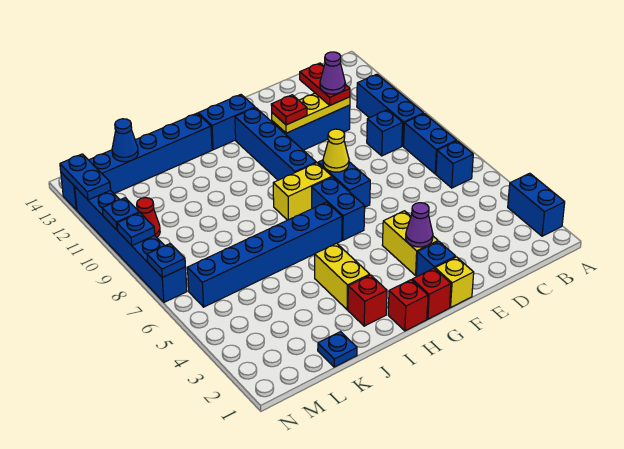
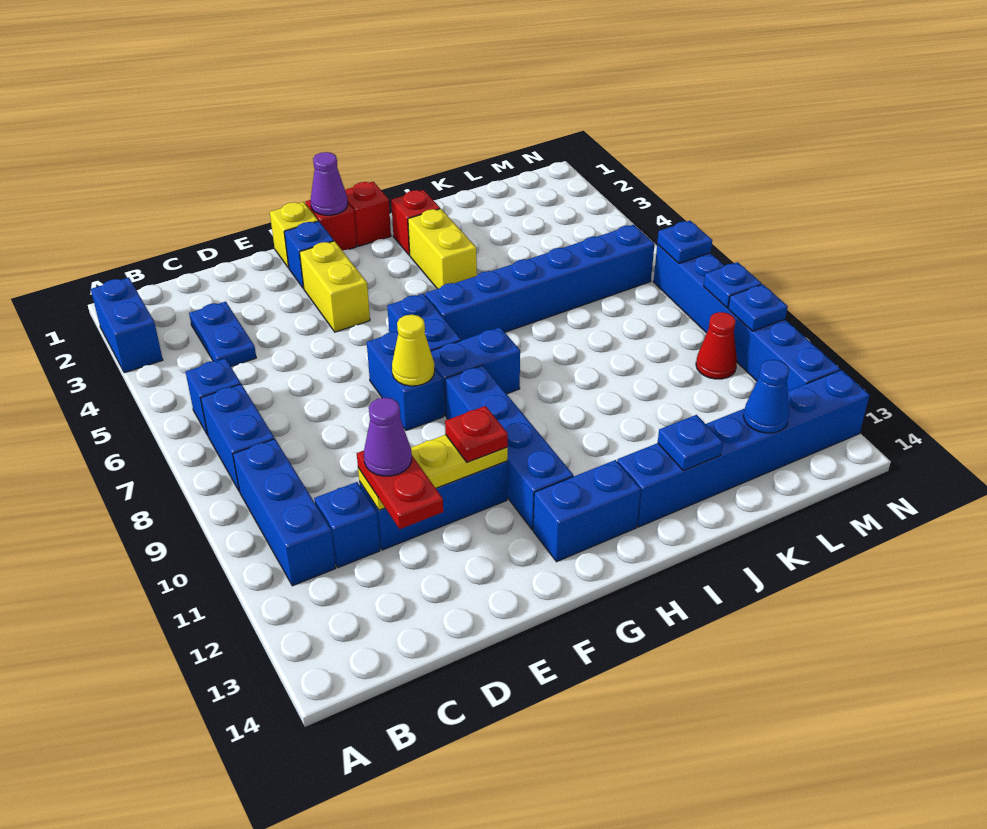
blue 1x1 brick [367,110,403,156] -> blue 1x1 brick moved to [314,482,380,568]
purple 1x1 cone [406,203,433,247] -> purple 1x1 cone moved to [310,152,348,215]
yellow 1x2 brick [273,163,332,220] -> blue 1x2 brick [431,327,520,416]
blue 1x1 plate [318,332,357,367] -> blue 1x1 plate moved to [658,415,723,471]
blue 1x2 plate [60,154,111,200] -> blue 1x2 plate moved to [189,302,256,366]

